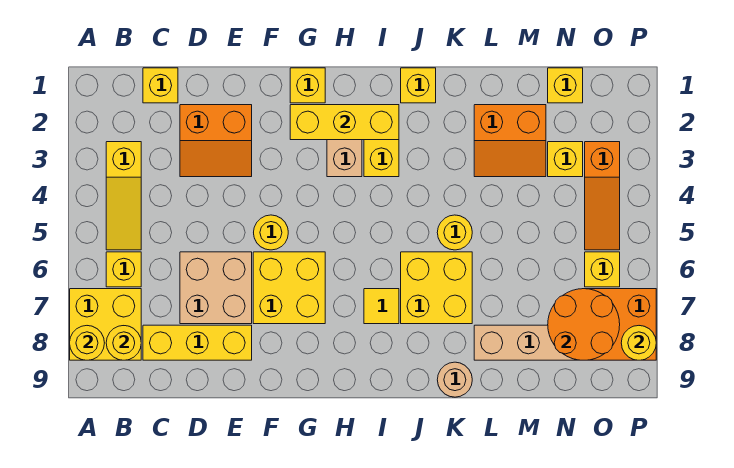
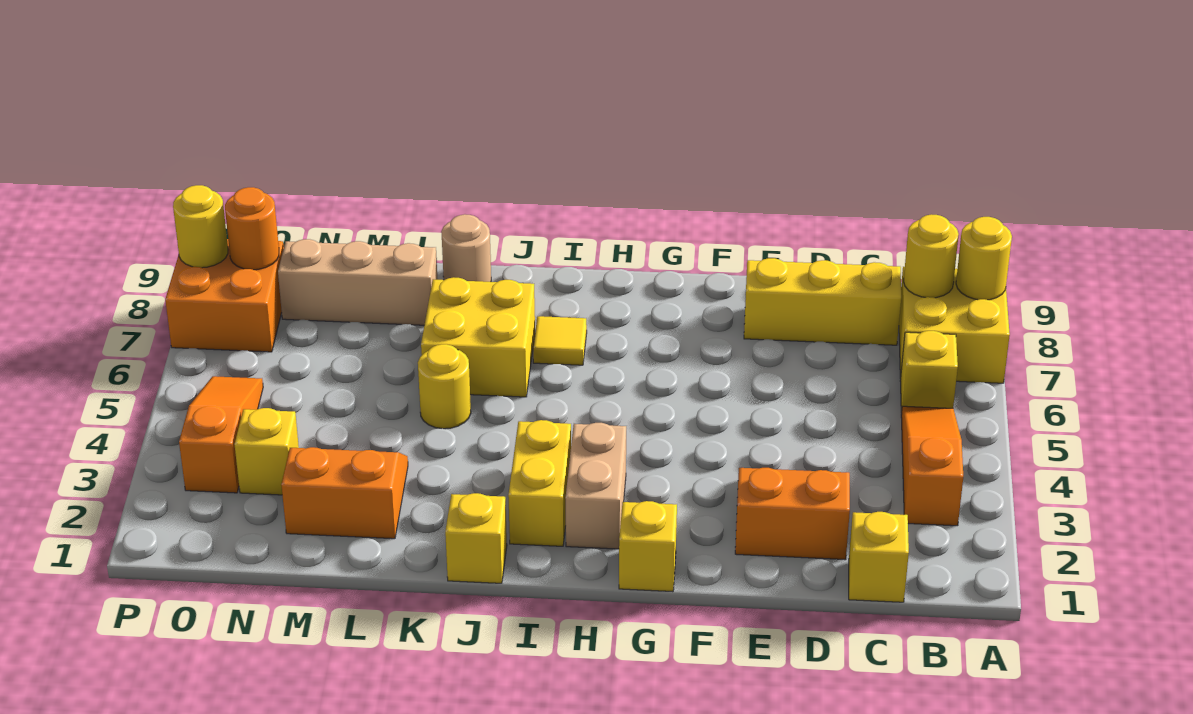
yellow 1x3 slope [106,142,141,250] -> orange 1x3 slope [901,406,963,526]
tan 2x2 brick [180,252,252,324] -> none
yellow 1x1 round brick [254,215,288,250] -> none
yellow 2x2 brick [253,252,325,324] -> none
yellow 1x3 brick [290,105,399,140] -> none
yellow 1x1 brick [548,68,583,103] -> none
orange 2x2 round brick [548,289,620,360] -> orange 1x1 round brick [225,187,279,270]
yellow 1x1 brick [585,252,620,287] -> none

